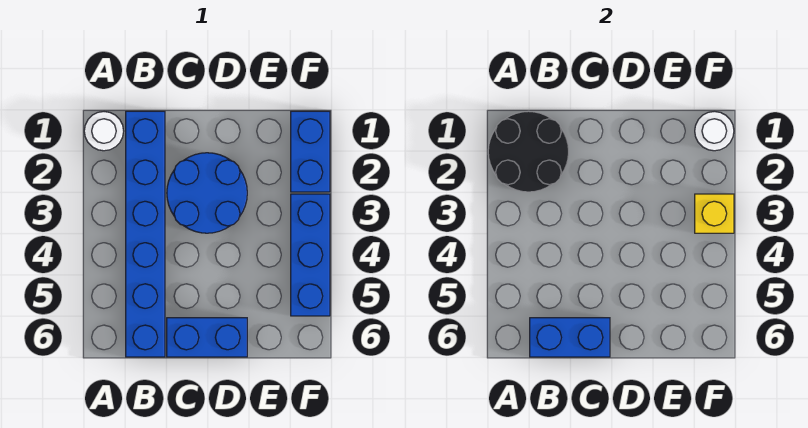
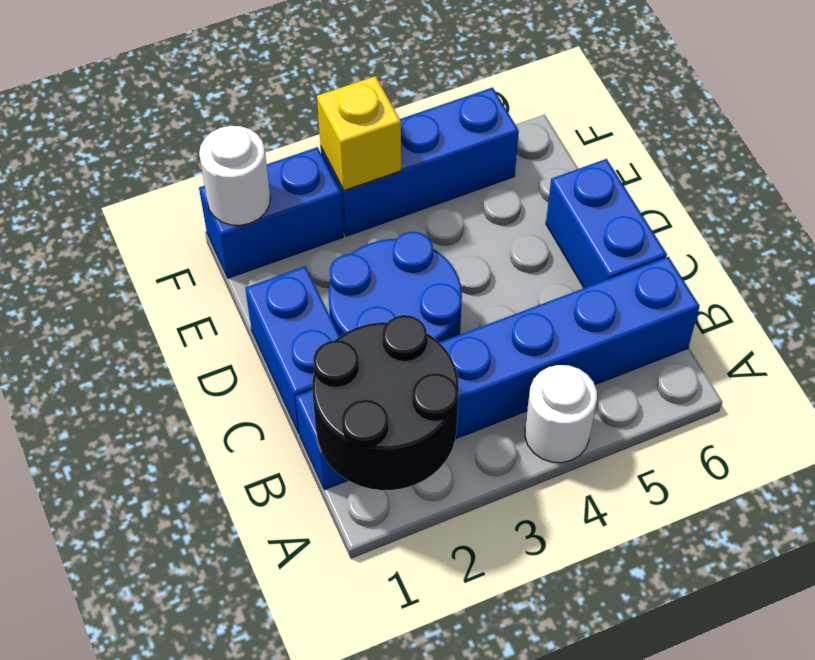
white 1x1 round brick [84,112,124,151] -> white 1x1 round brick moved to [525,365,597,463]
blue 1x2 brick [530,318,610,357] -> blue 1x2 brick moved to [245,266,340,433]

